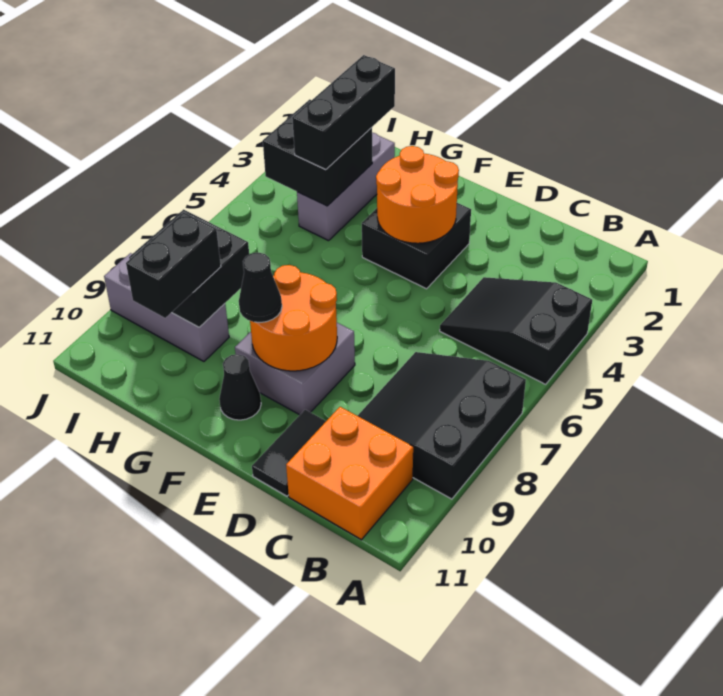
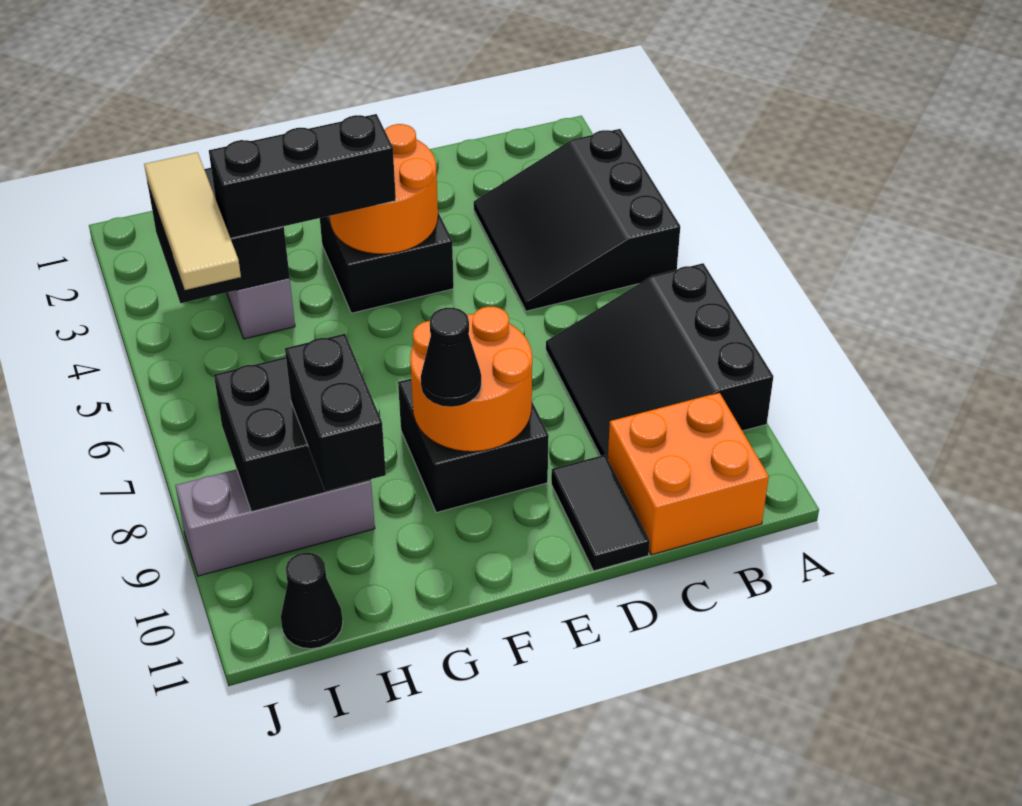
black 2x3 slope [440,277,592,384] -> black 3x3 slope [474,129,680,311]
grey 2x2 brick [235,323,355,415] -> black 2x2 brick [398,379,549,513]
black 1x1 cone [219,354,261,420] -> black 1x1 cone moved to [281,553,343,649]
black 1x3 brick [292,55,395,170] -> black 1x3 brick turned to [209,114,396,238]
none -> tan 1x3 tile [144,152,241,290]

